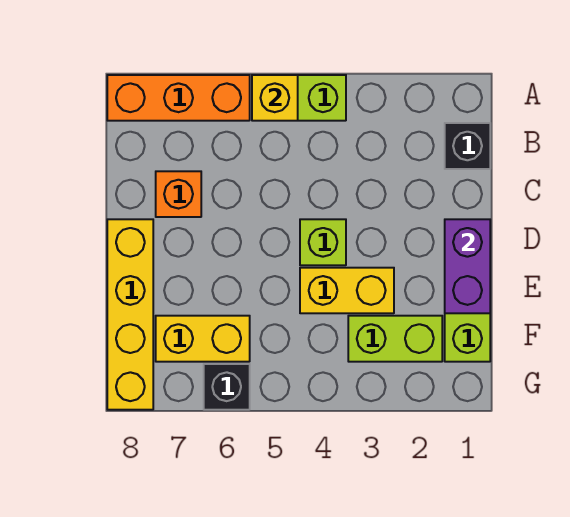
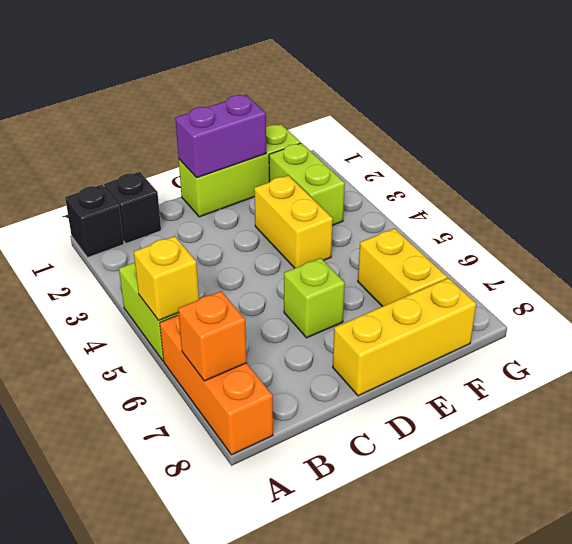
orange 1x1 brick [156,171,201,217] -> orange 1x1 brick moved to [178,291,247,381]
lime 1x1 brick [300,219,346,265] -> lime 1x1 brick moved to [284,258,345,338]
yellow 1x4 brick [107,219,153,410] -> yellow 1x3 brick [333,278,476,396]
black 1x1 brick [204,364,250,410] -> black 1x1 brick moved to [65,185,124,258]

